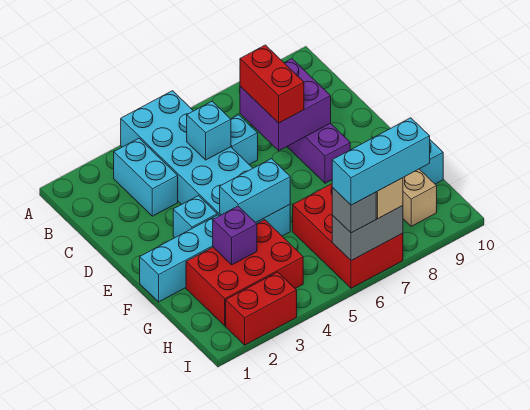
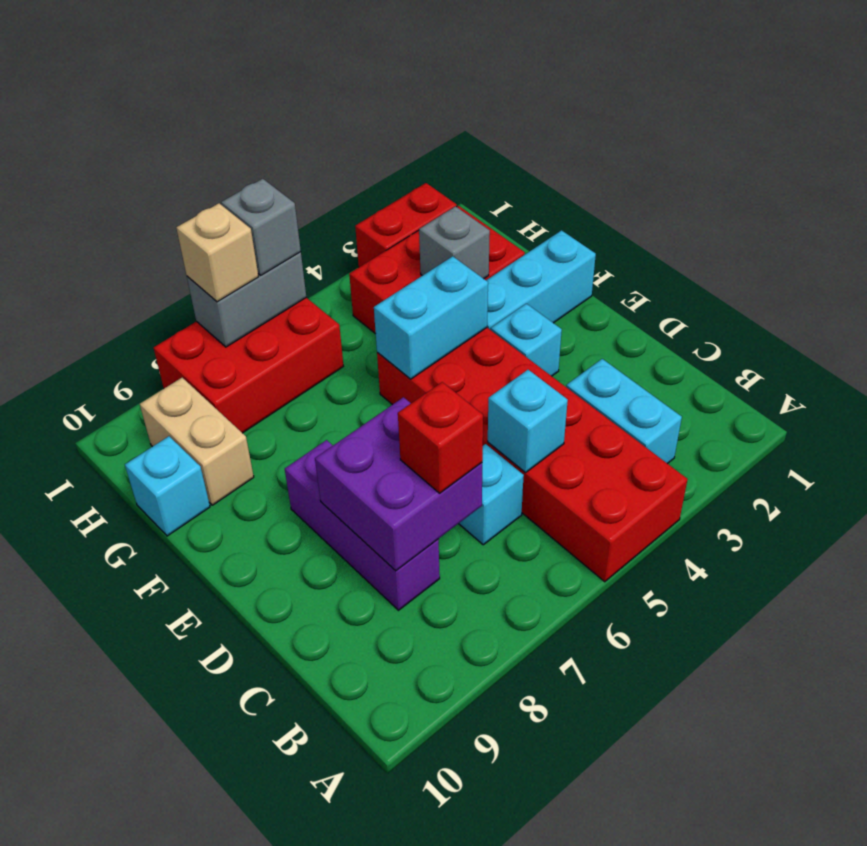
cyan 2x6 brick [121,91,290,236] -> red 2x6 brick [377,328,688,582]
red 1x2 brick [240,45,304,123] -> red 1x1 brick [398,382,483,493]
purple 1x1 brick [213,206,257,265] -> grey 1x1 brick [419,206,490,279]
red 2x3 brick [293,184,403,288] -> red 2x3 brick turned to [154,298,343,433]
cyan 1x3 brick [332,118,430,205] -> none

